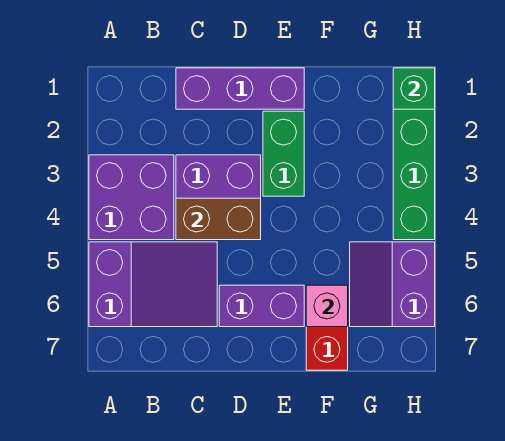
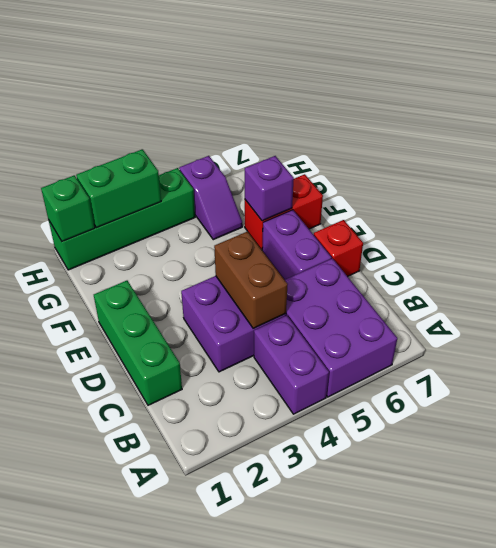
purple 2x2 brick [89,155,174,240] -> purple 1x2 brick [254,315,329,414]
purple 2x3 slope [89,242,217,327] -> purple 2x3 brick [285,258,397,397]
purple 1x3 brick [176,68,304,109] -> green 1x3 brick [94,281,182,405]
none -> red 1x1 brick [314,220,363,276]
green 1x2 brick [263,111,304,196] -> green 1x2 brick moved to [76,149,161,228]
pink 1x1 brick [306,285,348,327] -> purple 1x1 brick [245,156,294,221]
purple 2x2 slope [350,242,435,327] -> purple 1x2 slope [179,156,243,240]

